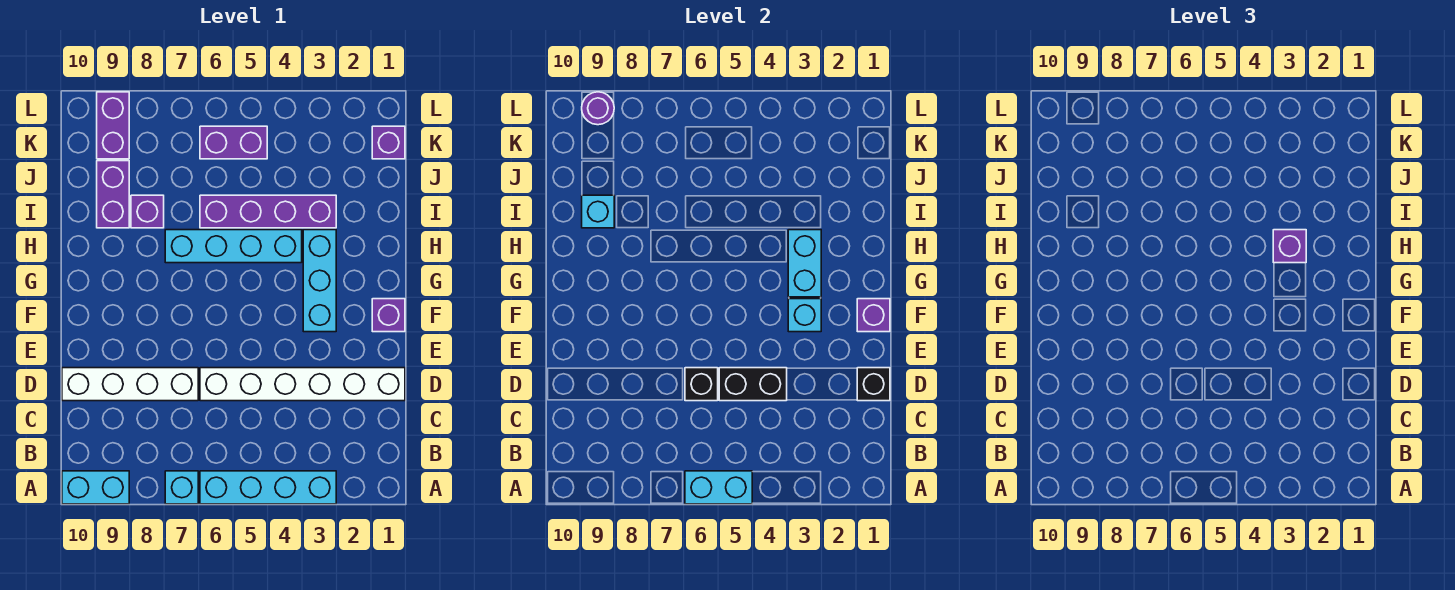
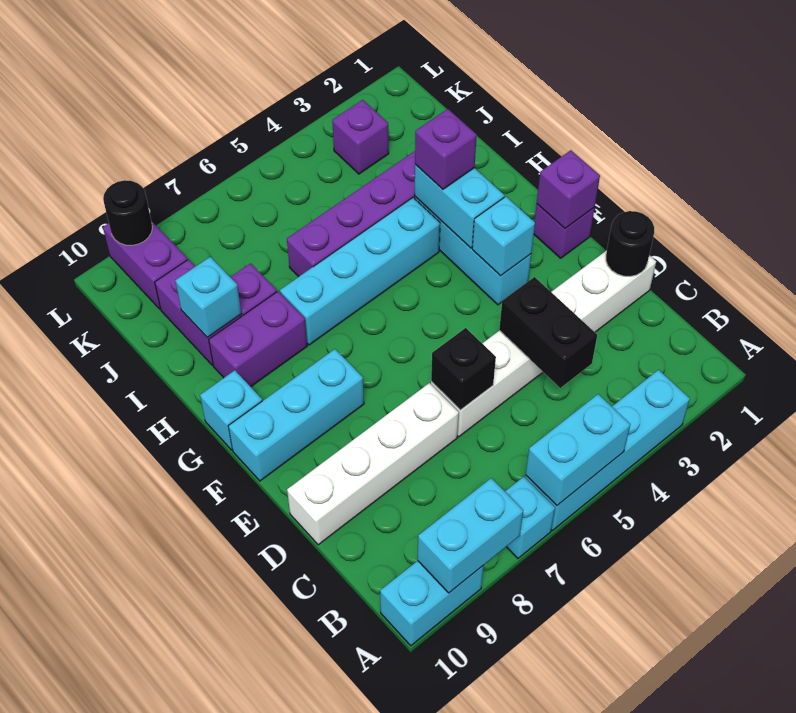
none -> cyan 1x2 brick [418,478,523,593]
black 1x1 brick [857,368,890,401] -> black 1x1 round brick [606,211,654,276]
black 1x2 brick [719,368,787,401] -> black 1x2 brick turned to [499,277,597,388]
none -> cyan 1x3 brick [228,349,364,481]
none -> cyan 1x1 brick [200,370,262,450]
purple 1x1 brick [372,126,405,159] -> purple 1x1 brick moved to [332,100,389,174]
purple 1x2 brick [200,126,267,159] -> purple 1x2 brick moved to [209,291,307,387]
purple 1x1 round brick [582,92,614,125] -> black 1x1 round brick [103,180,153,246]

